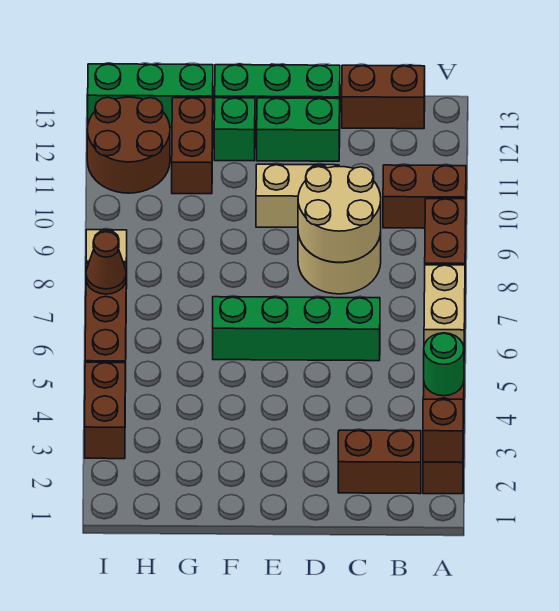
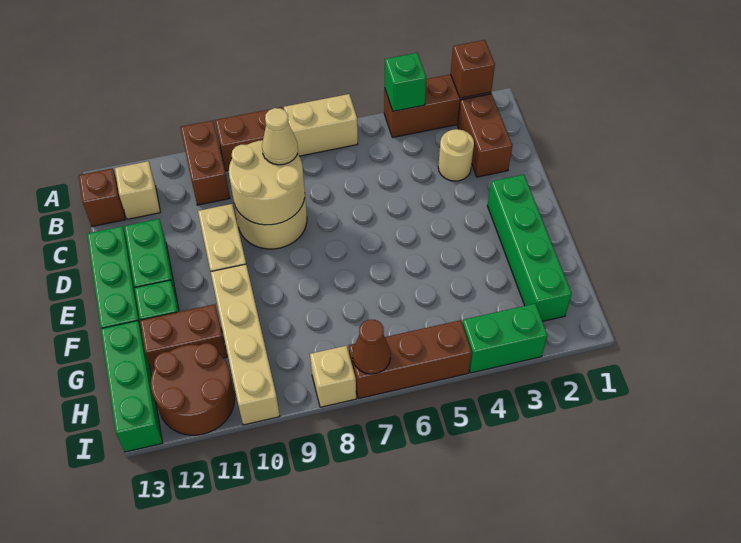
green 1x1 round brick [424,333,464,396] -> green 1x1 brick [385,53,426,111]
none -> tan 1x1 brick [115,161,160,219]
brown 1x2 brick [342,65,425,129] -> brown 1x1 brick [79,168,125,227]
none -> tan 1x1 round brick [438,129,474,181]
green 1x4 brick [213,297,380,361] -> green 1x4 brick moved to [488,175,572,321]
none -> tan 1x1 cone [262,108,298,165]
none -> tan 1x4 brick [211,264,280,425]
brown 1x2 brick [85,362,125,459] -> green 1x2 brick [462,304,547,373]

